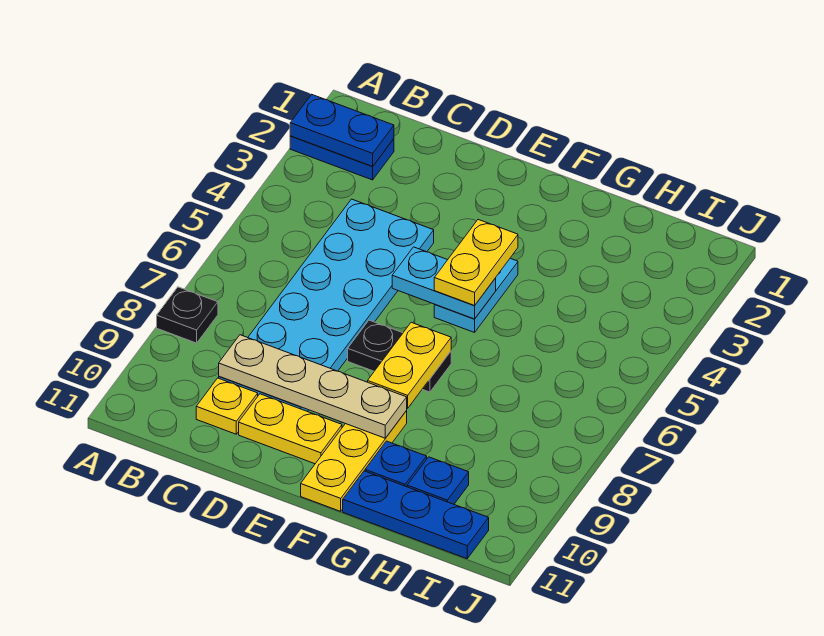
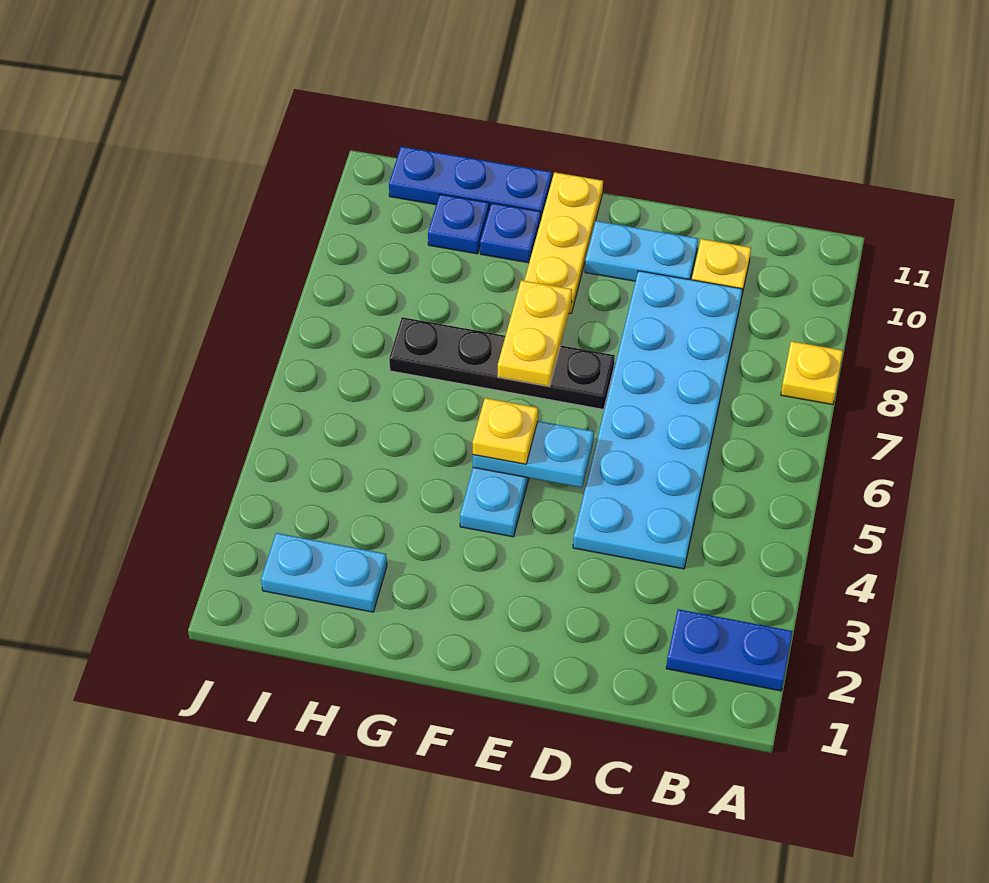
blue 1x2 plate [290,95,394,166] -> none
black 1x1 plate [157,287,218,343] -> yellow 1x1 plate [781,341,843,405]
tan 1x4 plate [219,335,407,438] -> none
yellow 1x2 plate [239,394,342,464] -> cyan 1x2 plate [585,221,698,281]
black 1x2 plate [348,320,451,392] -> black 1x4 plate [389,317,615,409]
yellow 1x2 plate [434,220,518,305] -> yellow 1x1 plate [473,398,538,464]
none -> cyan 1x2 plate [261,533,387,612]

